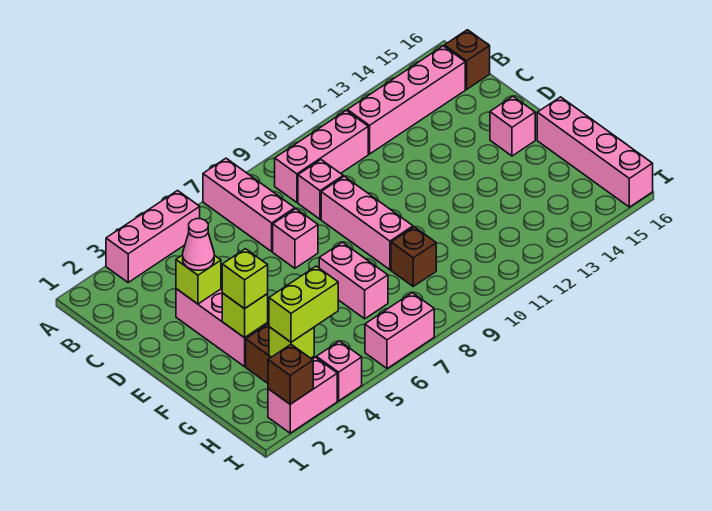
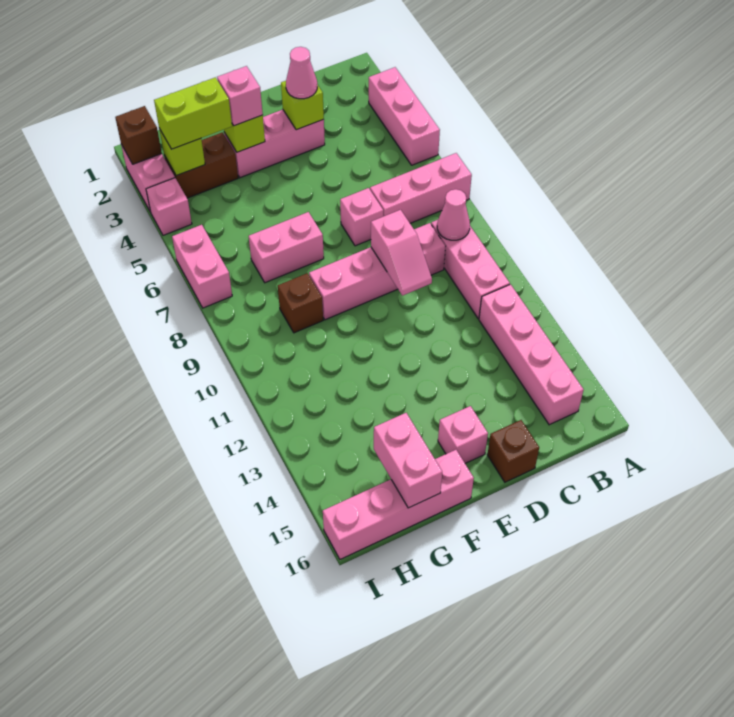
none -> pink 1x1 cone [437,189,470,240]
brown 1x1 brick [444,30,490,89] -> brown 1x1 brick moved to [487,420,539,482]
none -> pink 1x2 slope [371,210,432,296]
lime 1x1 brick [222,249,268,309] -> pink 1x1 brick [217,66,263,126]
none -> pink 1x2 brick [374,413,442,508]
lime 1x2 brick [269,266,338,342] -> lime 1x2 brick turned to [154,77,232,149]

